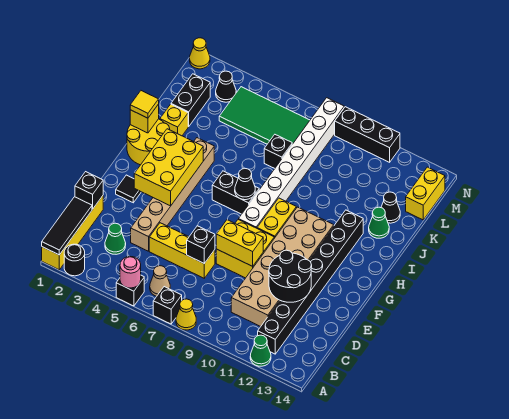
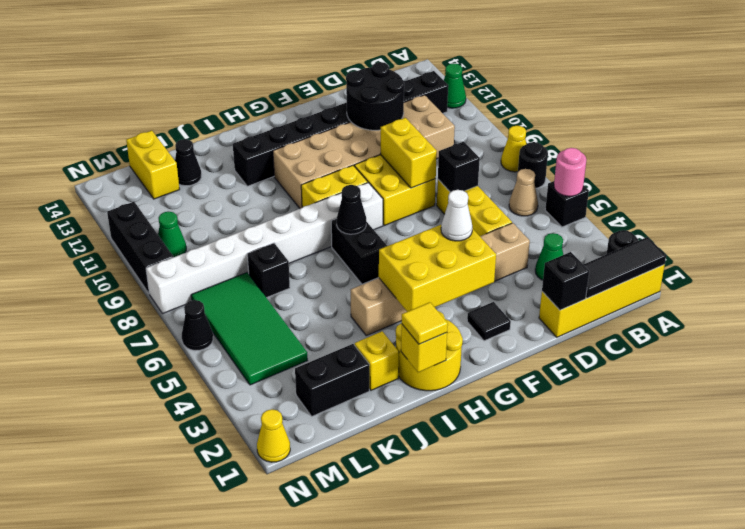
black 1x1 brick [153,287,182,324] -> black 1x1 round brick [518,142,548,188]
none -> white 1x1 cone [441,190,472,241]
green 1x1 cone [369,207,389,238] -> green 1x1 cone moved to [158,211,186,257]
yellow 1x2 brick [406,167,445,220] -> yellow 1x2 brick turned to [126,131,180,199]
black 1x1 cone [216,71,236,102] -> black 1x1 cone moved to [182,300,213,350]

